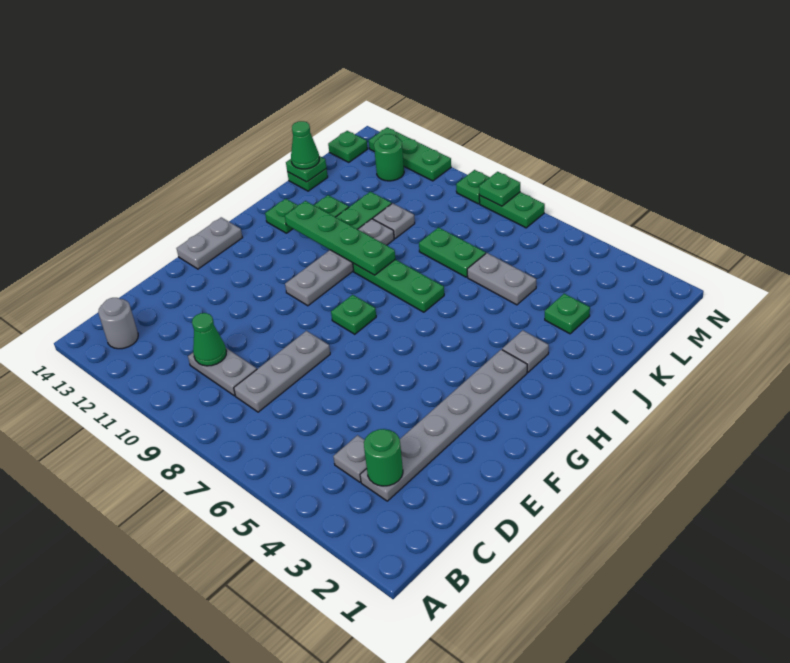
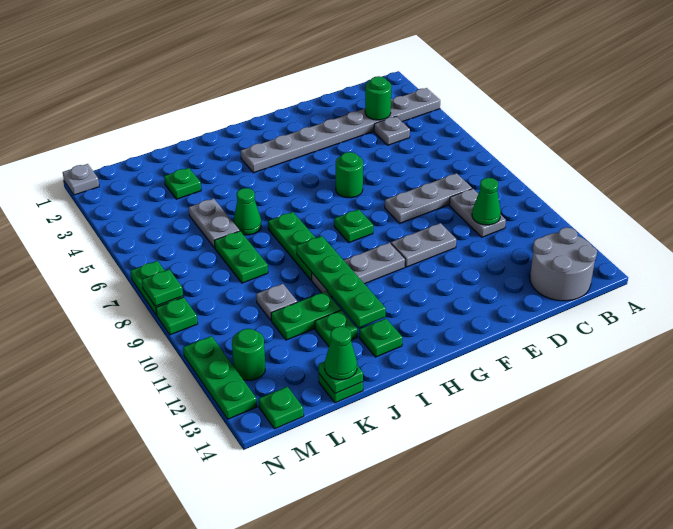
grey 1x1 round brick [98,298,138,349] -> grey 2x2 round brick [530,228,597,301]
grey 1x6 plate [360,349,527,501] -> grey 1x8 plate [241,88,440,173]
none -> green 1x1 round brick [336,152,363,198]
grey 1x2 plate [177,217,243,269] -> grey 1x2 plate moved to [391,223,456,267]
grey 1x4 plate [285,219,394,306] -> grey 1x3 plate [312,243,405,297]
grey 1x1 plate [502,330,549,372] -> grey 1x1 plate moved to [63,164,99,195]
none -> green 1x1 cone [233,188,261,235]

